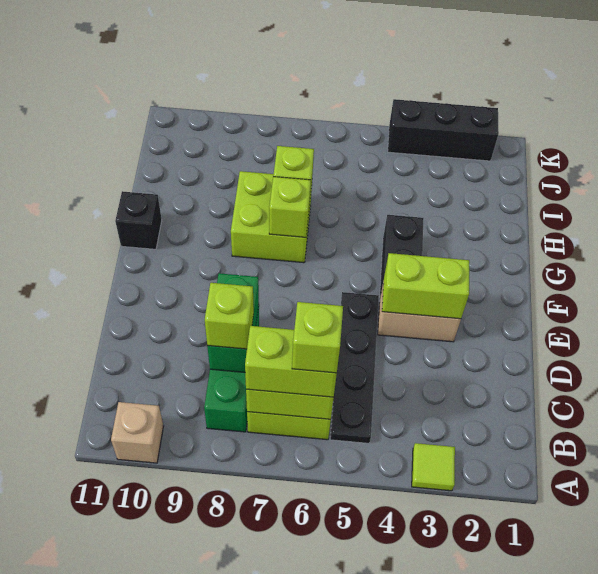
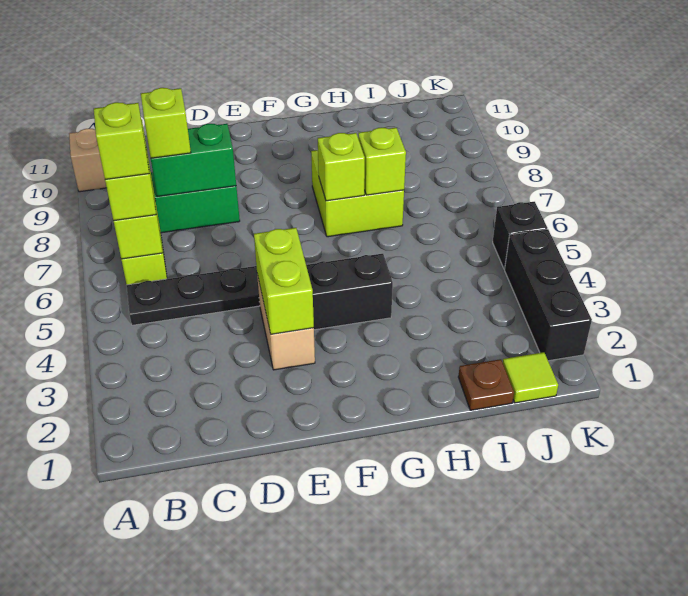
lime 1x1 tile [412,443,455,491] -> lime 1x1 tile moved to [503,352,558,403]
black 1x1 brick [115,191,162,249] -> black 1x1 brick moved to [493,202,547,269]
none -> brown 1x1 plate [458,359,514,410]

